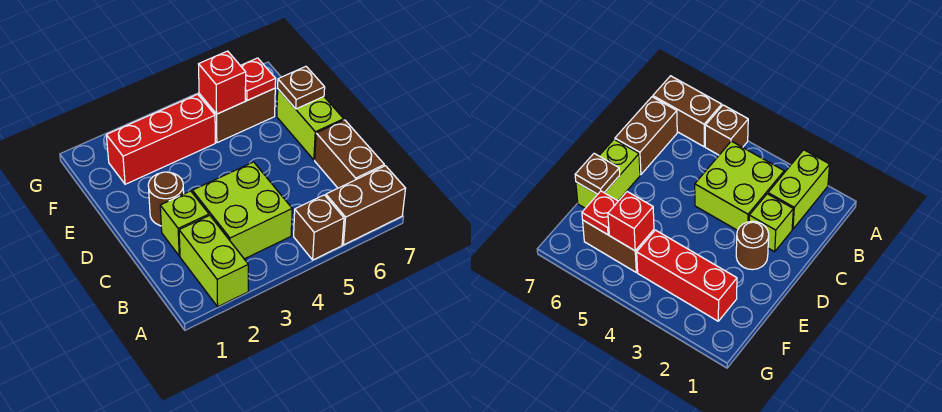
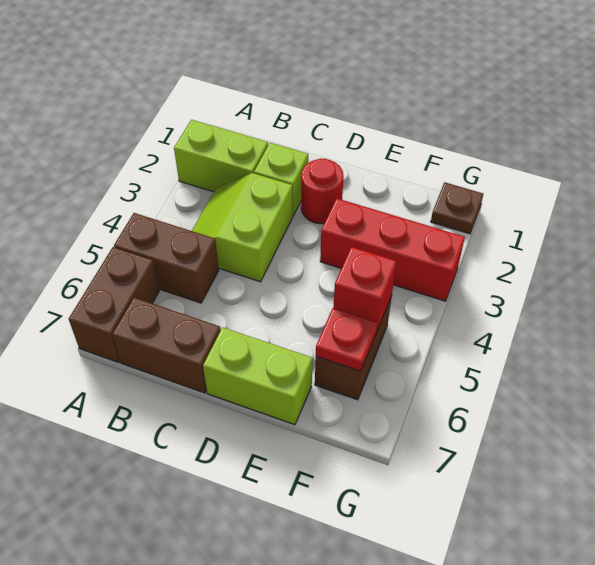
brown 1x1 brick [294,195,344,260] -> brown 1x2 brick [114,213,219,303]
lime 2x2 brick [192,162,292,259] -> lime 2x2 slope [192,173,293,282]
brown 1x1 round brick [148,172,184,226] -> red 1x1 round brick [301,159,344,224]
brown 1x1 plate [278,66,325,109] -> brown 1x1 plate moved to [431,182,483,234]
red 1x3 brick [106,94,215,184] -> red 1x3 brick turned to [320,198,465,301]

